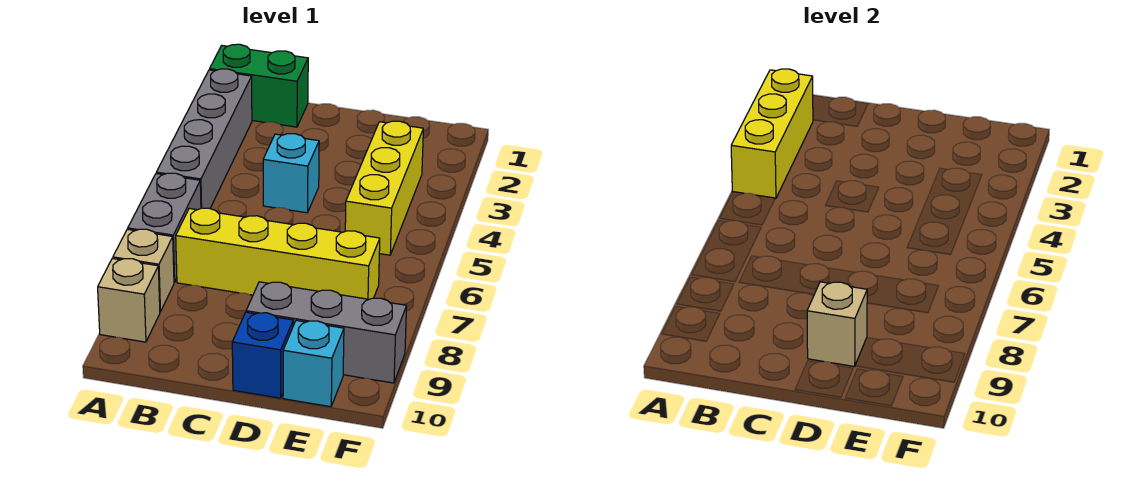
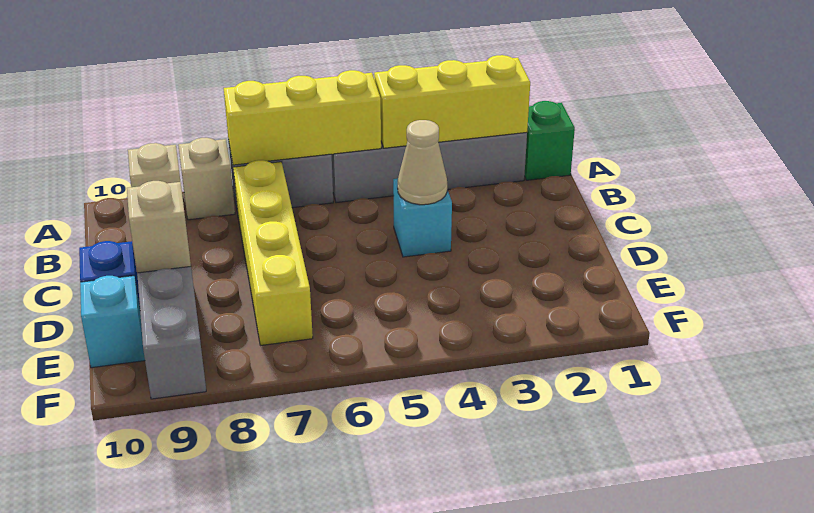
green 1x2 brick [210,44,308,127] -> green 1x1 brick [524,101,575,180]
none -> tan 1x1 cone [398,120,447,205]
yellow 1x3 brick [345,121,423,255] -> yellow 1x3 brick moved to [224,70,381,165]

